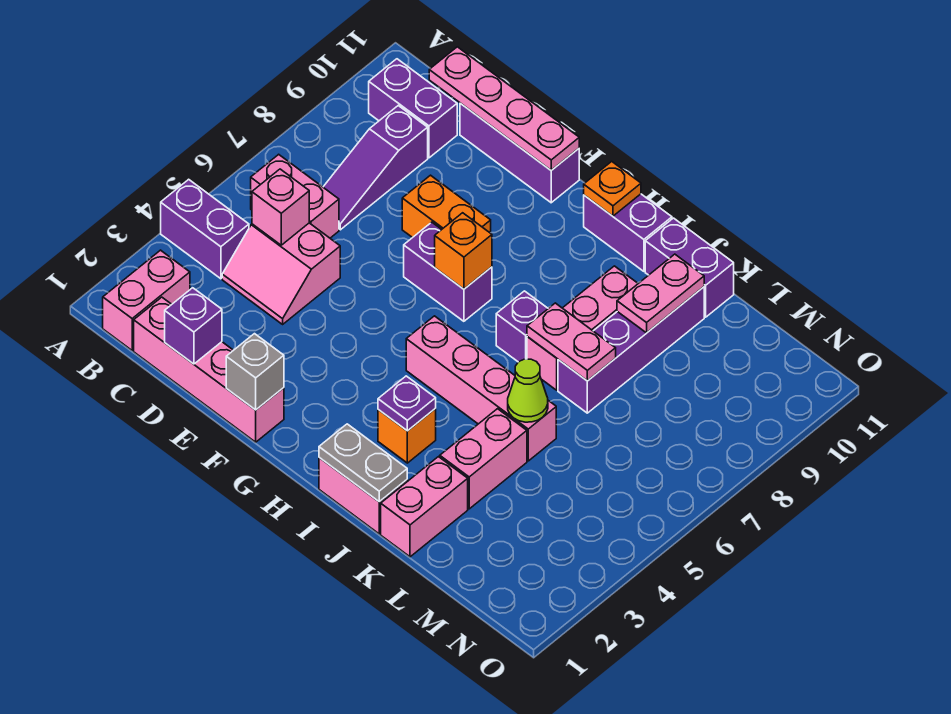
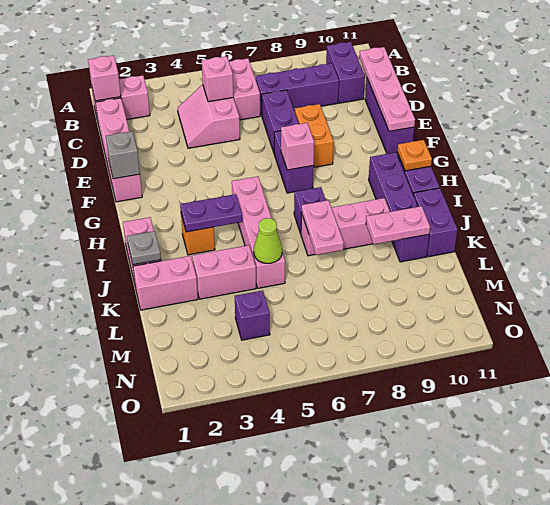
purple 1x2 brick [161,179,249,279] -> purple 1x2 brick moved to [262,90,299,152]
none -> pink 1x1 brick [88,55,121,101]
purple 1x3 slope [323,106,428,230] -> purple 1x3 brick [256,63,339,116]
purple 1x1 brick [165,288,222,364] -> purple 1x1 brick moved to [235,290,270,340]
orange 1x1 brick [435,213,492,289] -> pink 1x1 brick [281,123,314,170]
grey 1x2 plate [319,424,407,502] -> grey 1x1 plate [127,231,161,265]
purple 1x1 plate [378,376,436,431] -> purple 1x2 plate [180,194,243,232]
purple 1x4 brick [558,287,704,413] -> purple 1x4 brick turned to [369,152,429,262]

